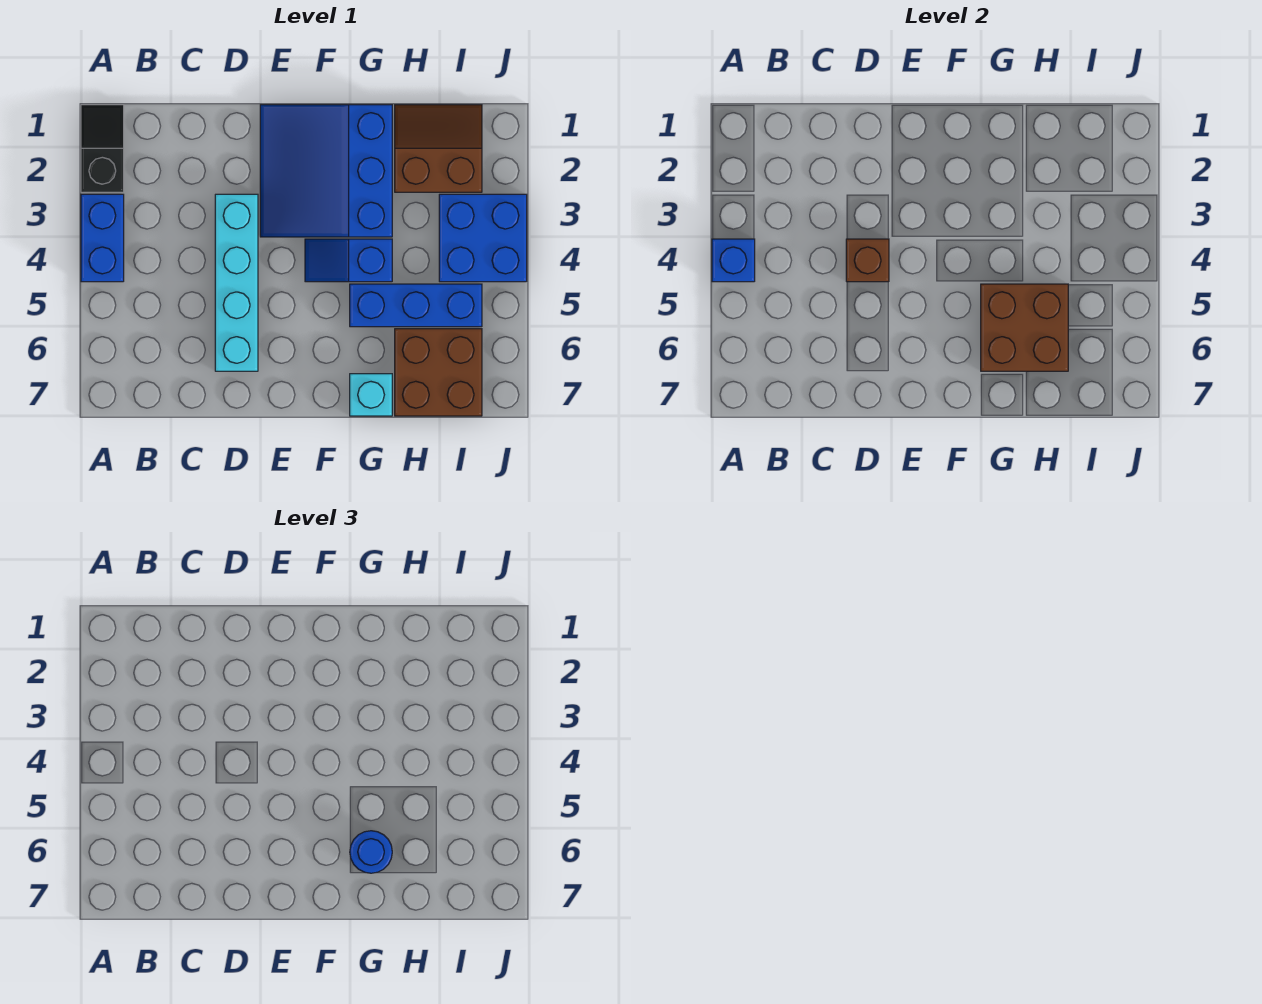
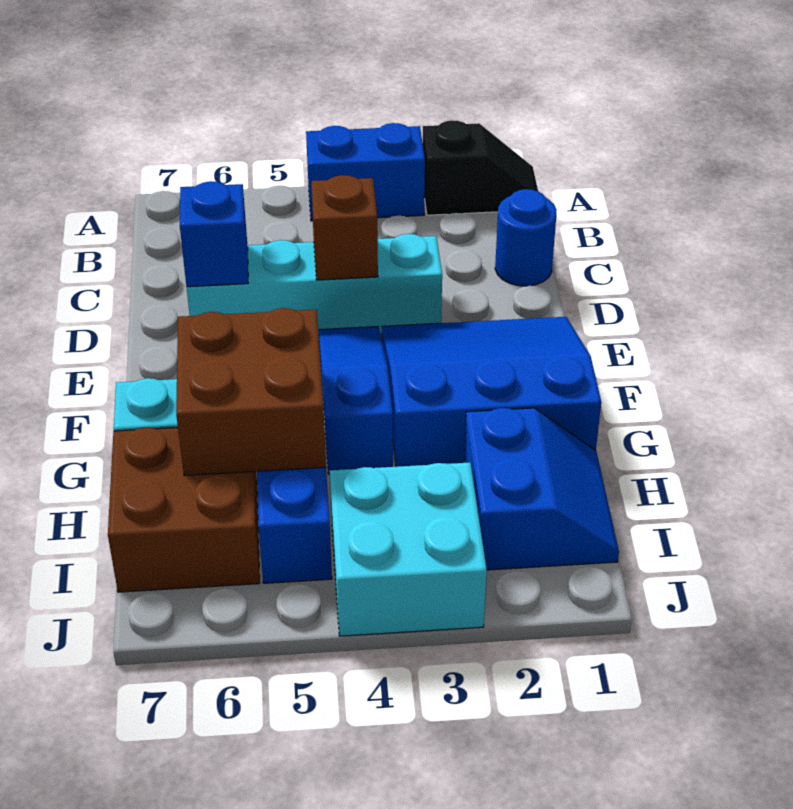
blue 1x1 brick [712,239,755,282] -> blue 1x1 brick moved to [180,181,248,287]
blue 1x2 slope [305,239,392,282] -> blue 1x3 slope [319,327,393,474]
blue 1x1 round brick [350,831,392,873] -> blue 1x1 round brick moved to [495,189,557,286]
brown 2x2 slope [395,105,482,192] -> blue 2x2 slope [464,408,619,570]
blue 2x2 brick [439,194,527,282] -> cyan 2x2 brick [330,462,487,636]

